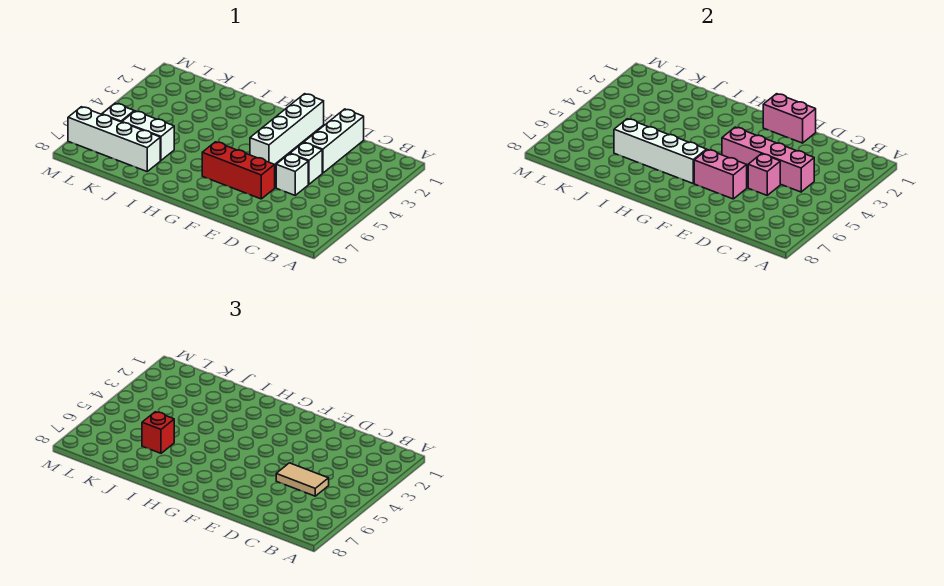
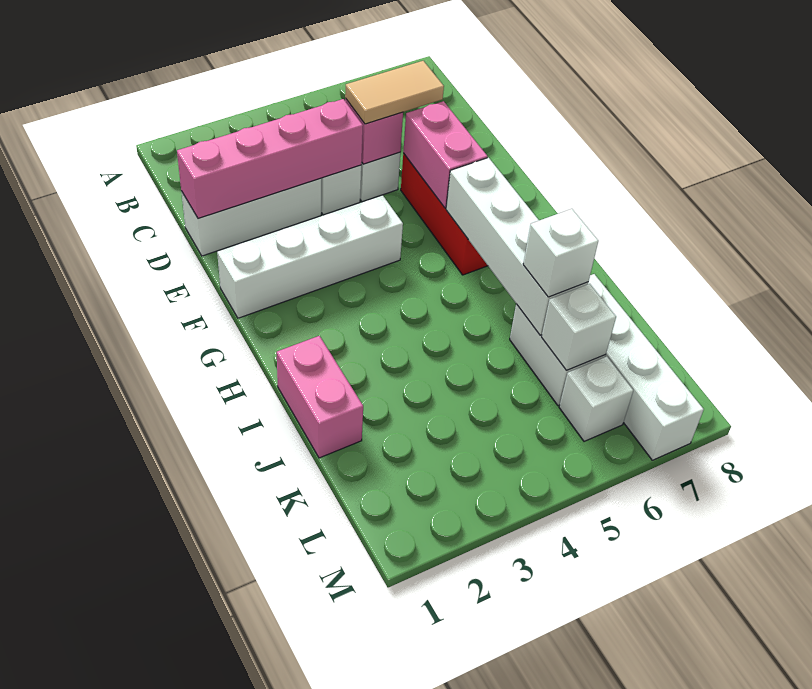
pink 1x4 brick [722,127,814,192] -> pink 1x4 brick turned to [177,99,363,218]
tan 1x2 tile [276,463,329,496] -> tan 1x2 tile turned to [345,61,444,124]
pink 1x2 brick [763,94,816,143] -> pink 1x2 brick moved to [277,336,363,458]
red 1x1 brick [142,412,174,453] -> white 1x1 brick [523,209,598,297]
none -> white 1x1 brick [542,284,616,370]

